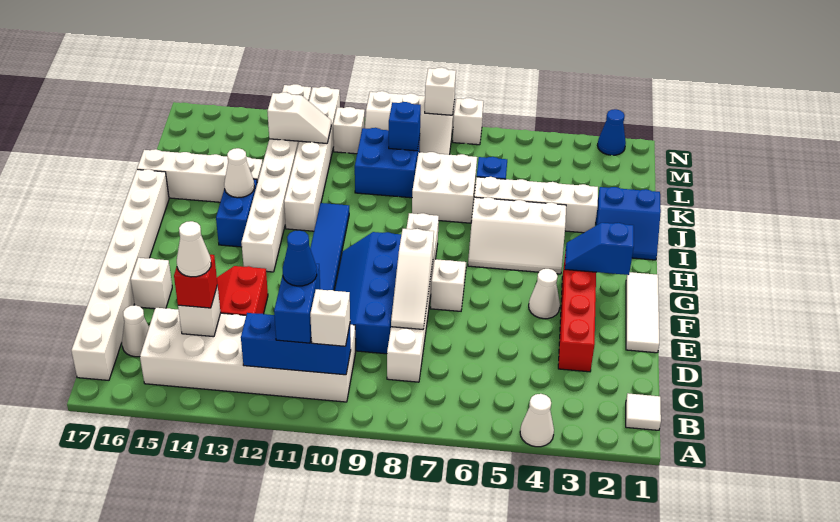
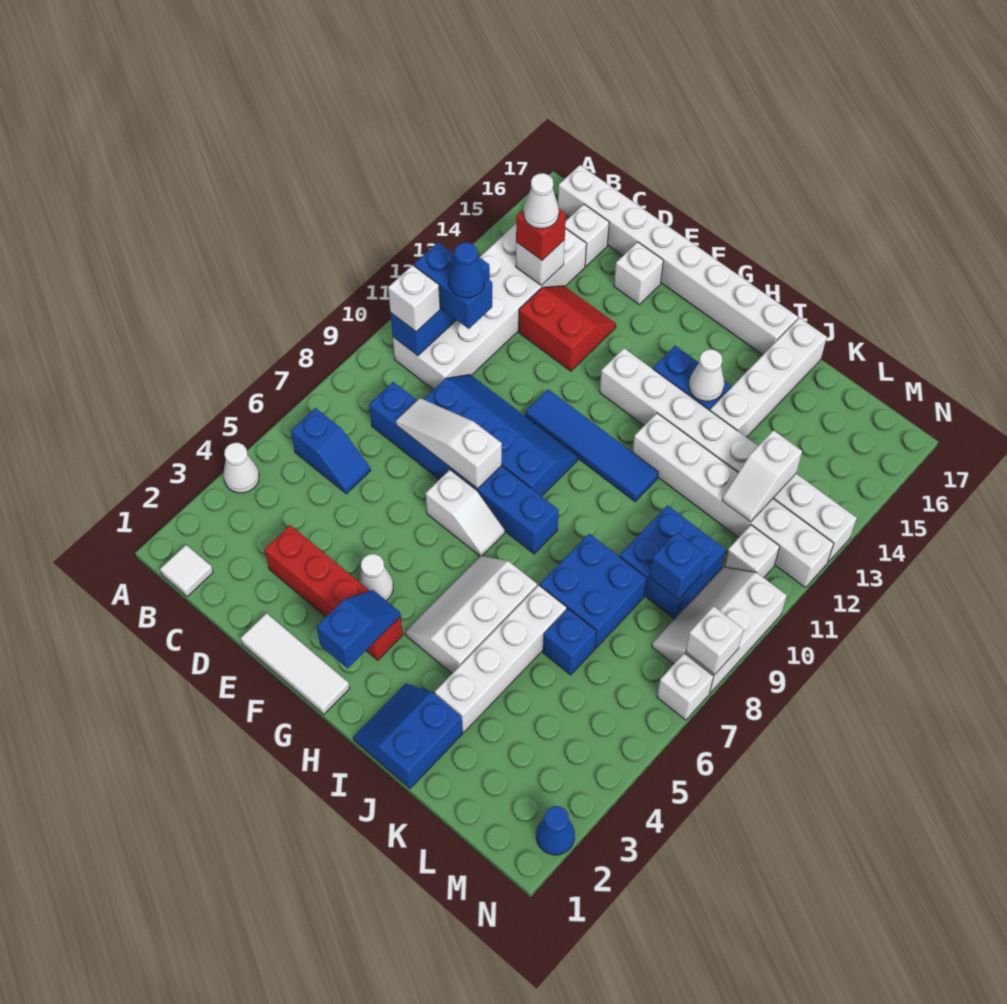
none -> blue 1x2 slope [291,408,371,494]
white 1x6 brick [387,213,439,382] -> blue 1x6 brick [369,382,559,554]
white 1x1 cone [122,305,149,357] -> white 1x1 brick [565,204,609,266]
white 2x2 brick [412,152,477,223] -> blue 2x2 brick [540,534,647,648]

